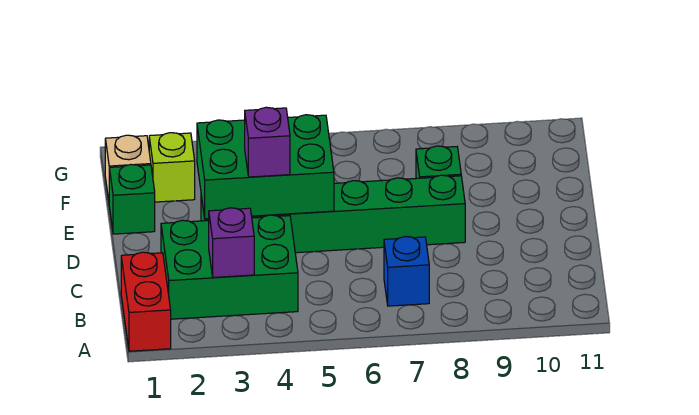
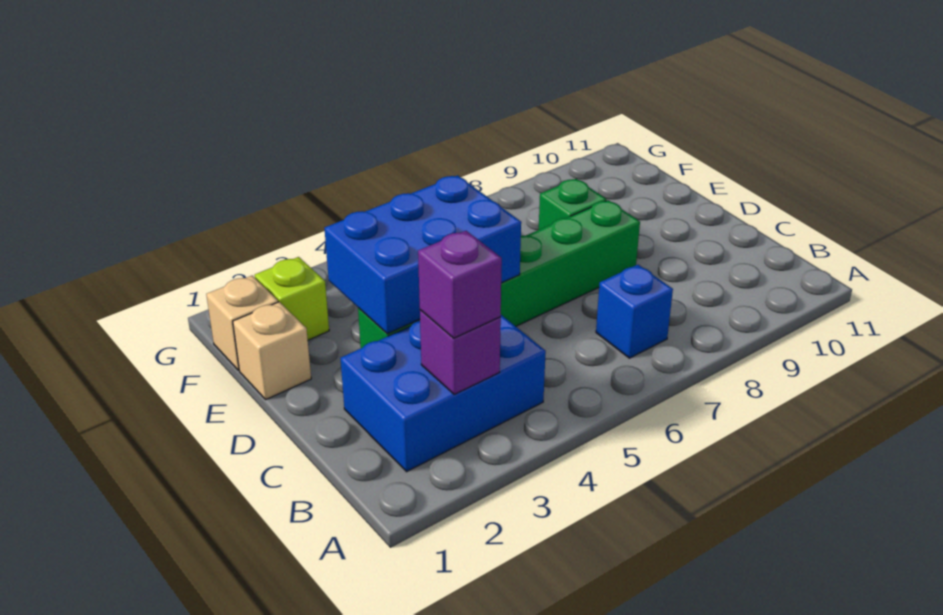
red 1x2 brick [121,252,171,351] -> none
green 2x3 brick [161,215,298,319] -> blue 2x3 brick [340,315,546,472]
green 2x3 brick [197,115,334,219] -> blue 2x3 brick [324,175,521,334]
purple 1x1 brick [245,107,290,177] -> purple 1x1 brick moved to [418,231,502,338]
green 1x1 brick [109,165,155,234] -> tan 1x1 brick [233,302,311,399]

